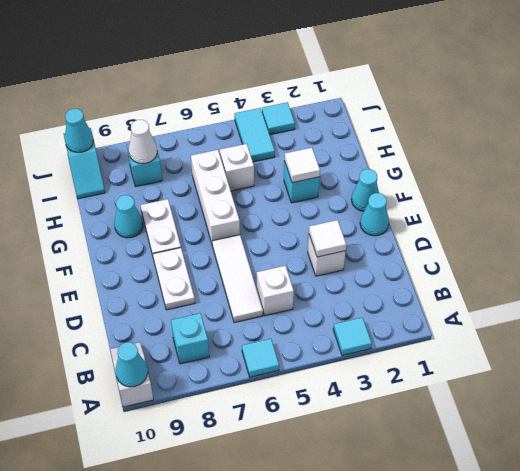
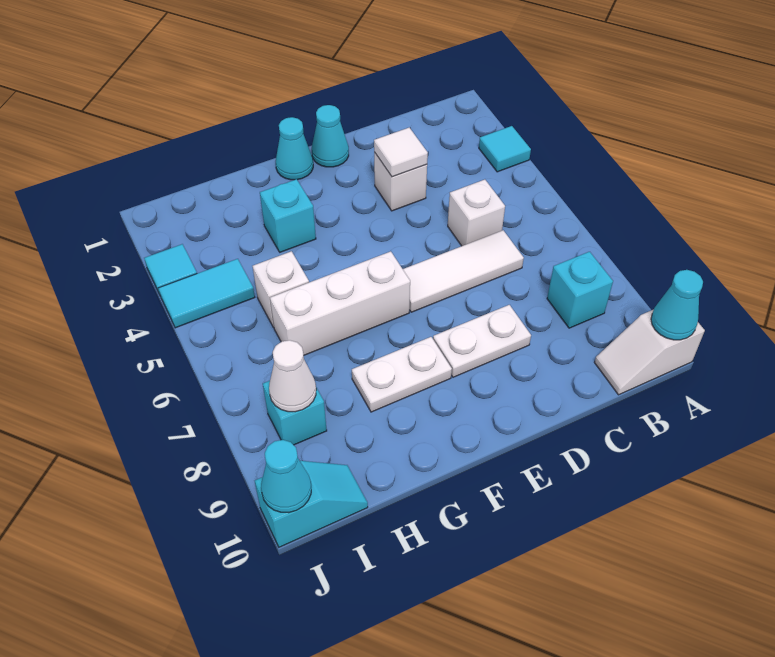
cyan 1x1 tile [242,339,279,377] -> none
white 1x1 tile [285,148,320,183] -> none
cyan 1x1 cone [114,195,143,238] -> none

